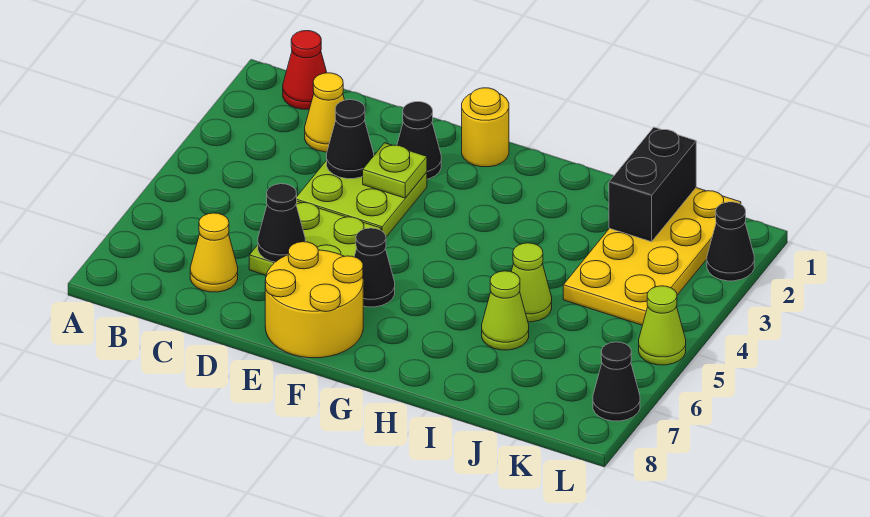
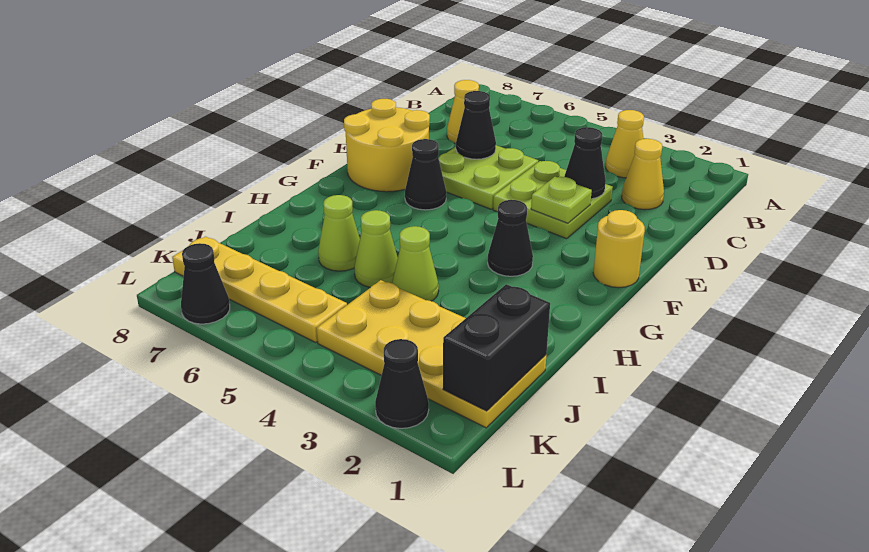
red 1x1 cone [283,31,327,109] -> none
none -> yellow 1x1 cone [606,110,644,178]
black 1x1 cone [397,102,441,179] -> black 1x1 cone moved to [488,200,533,276]
black 1x2 brick [609,127,696,242] -> black 1x2 brick turned to [443,284,550,411]
none -> yellow 1x4 plate [172,237,347,343]
lime 1x1 cone [639,286,686,365] -> lime 1x1 cone moved to [392,226,439,301]

